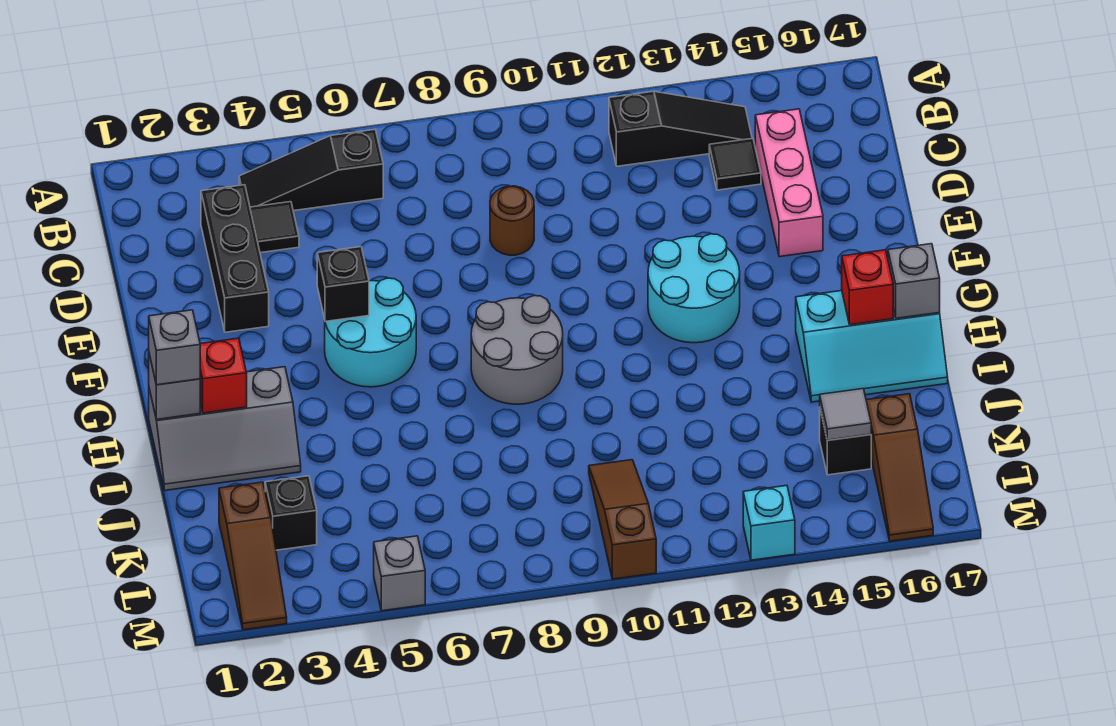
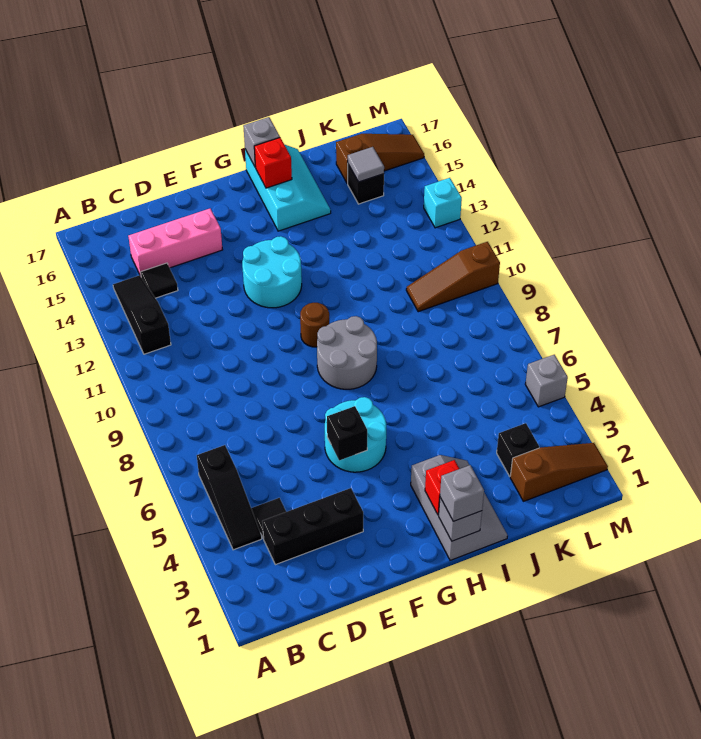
brown 1x1 round brick [490,186,534,255] -> brown 1x1 round brick moved to [300,303,329,347]

